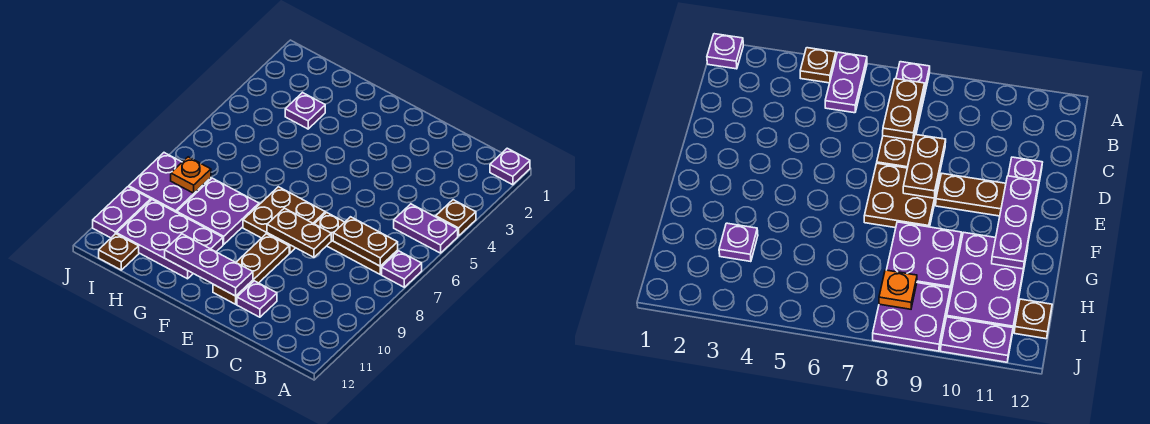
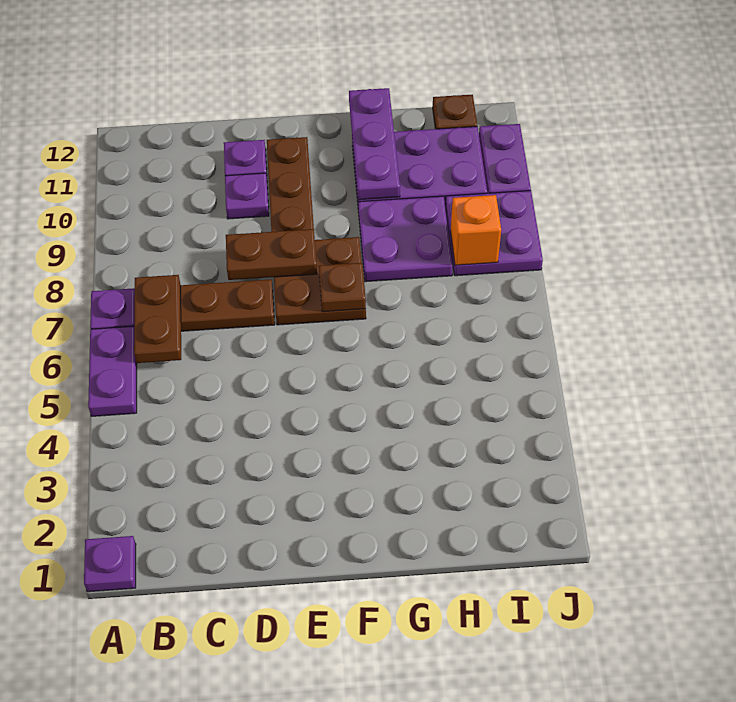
brown 1x1 plate [436,200,476,236] -> brown 1x1 plate moved to [319,263,366,312]
purple 1x2 plate [394,204,458,253] -> purple 1x2 plate turned to [88,326,137,416]
brown 1x2 plate [333,217,398,266] -> brown 1x2 plate turned to [134,275,181,363]
purple 1x3 plate [165,234,253,296] -> purple 1x3 plate turned to [349,88,400,200]
purple 1x1 plate [285,93,325,129] -> purple 1x1 plate moved to [225,173,269,219]
orange 1x1 plate [171,157,211,193] -> orange 1x1 brick [451,195,501,265]

